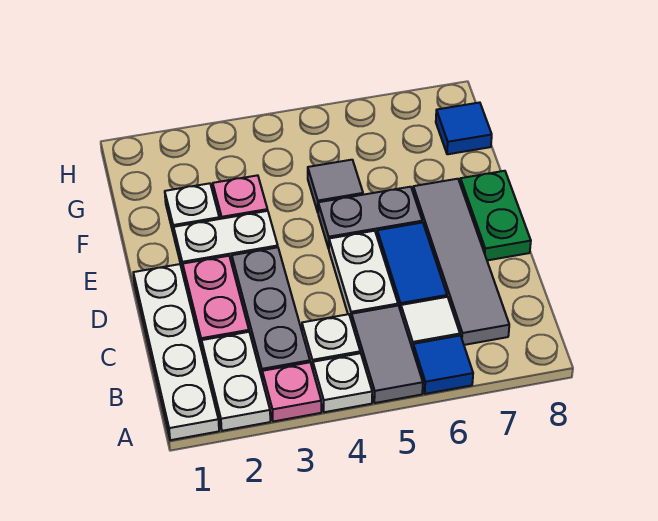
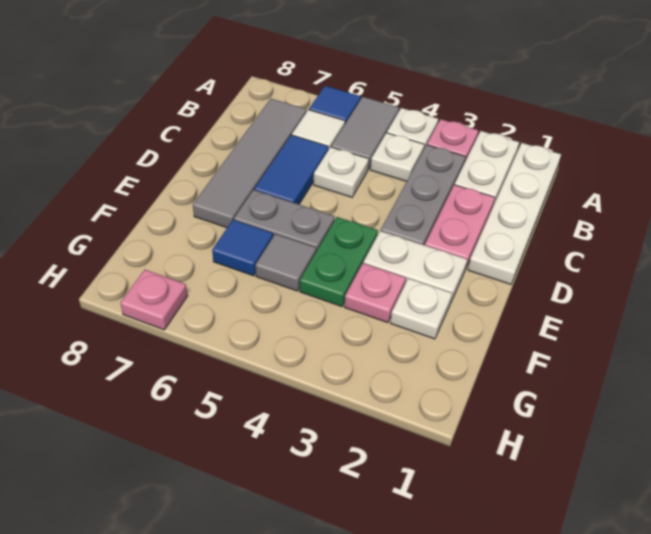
white 1x2 plate [329,231,398,320] -> white 1x1 plate [314,147,369,197]
green 1x2 plate [460,171,531,260] -> green 1x2 plate moved to [300,217,378,307]
blue 1x1 tile [436,102,492,154] -> blue 1x1 tile moved to [212,220,273,276]
none -> pink 1x1 plate [121,270,187,330]

